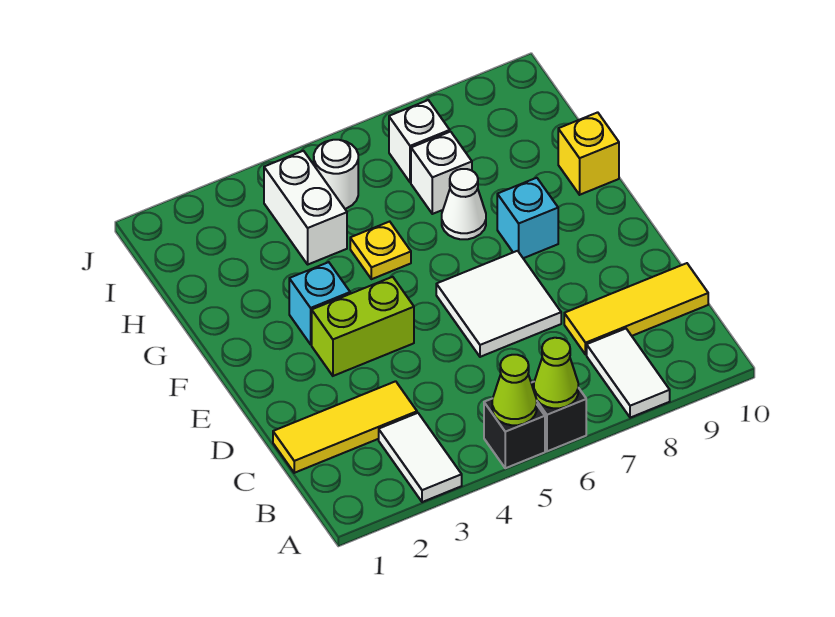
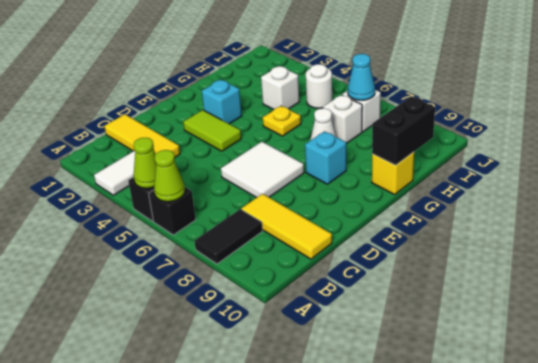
white 1x2 tile [587,329,670,418] -> black 1x2 tile [195,209,262,264]
lime 1x2 brick [312,277,414,376] -> lime 1x2 tile [183,110,241,151]
none -> black 1x2 brick [372,97,435,165]
white 1x2 brick [264,151,347,264] -> white 1x1 brick [261,66,299,109]
none -> cyan 1x1 cone [348,54,375,100]

